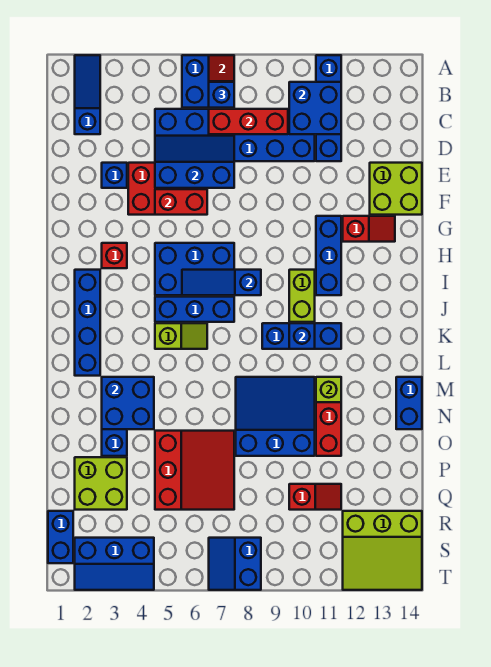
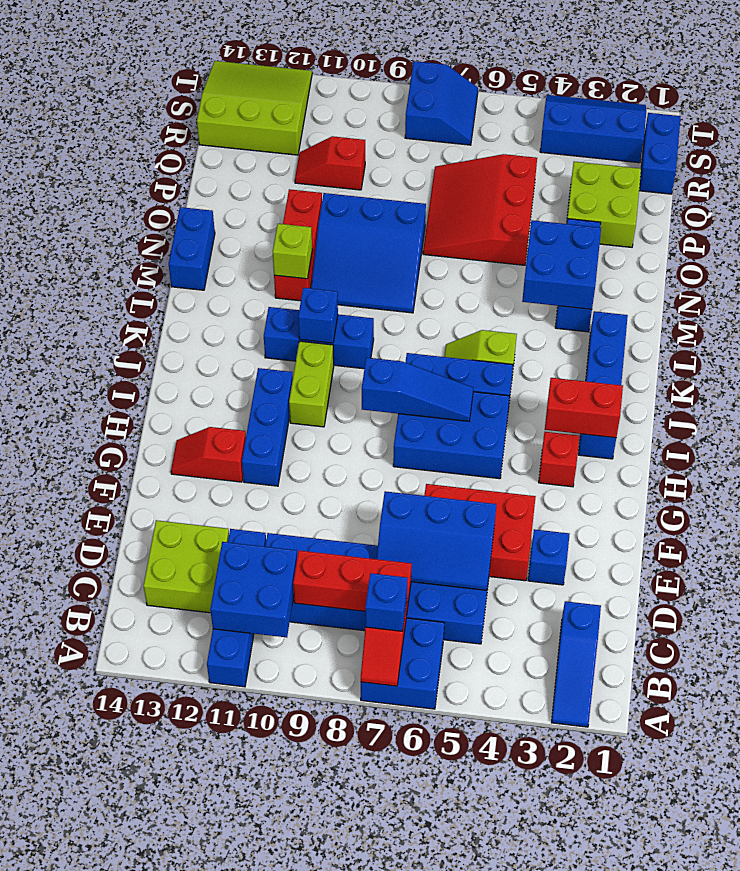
lime 2x2 brick [370,163,422,215] -> lime 2x2 brick moved to [143,520,229,613]
red 1x2 brick [155,189,207,215] -> red 1x2 brick moved to [545,378,623,438]

